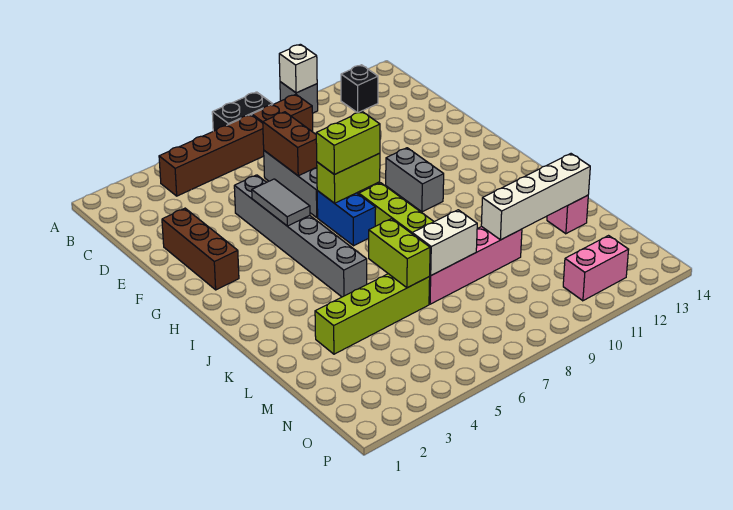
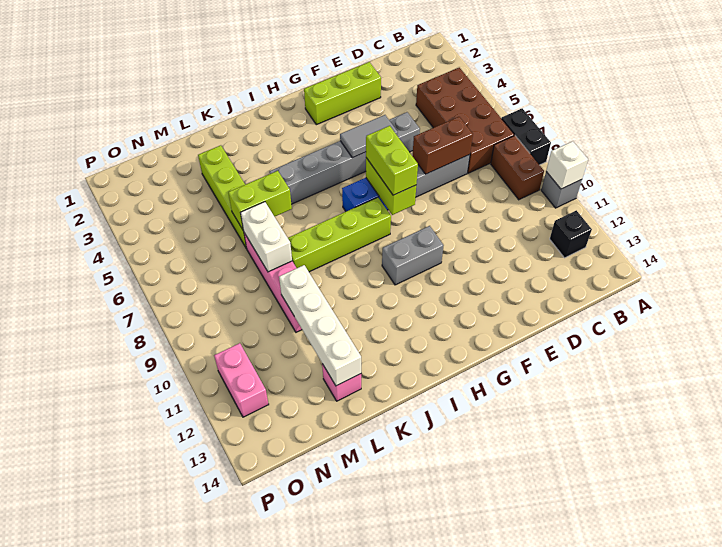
brown 1x4 brick [159,115,264,196] -> brown 2x4 brick [416,68,514,173]
brown 1x3 brick [162,208,239,290] -> lime 1x3 brick [304,62,381,125]

